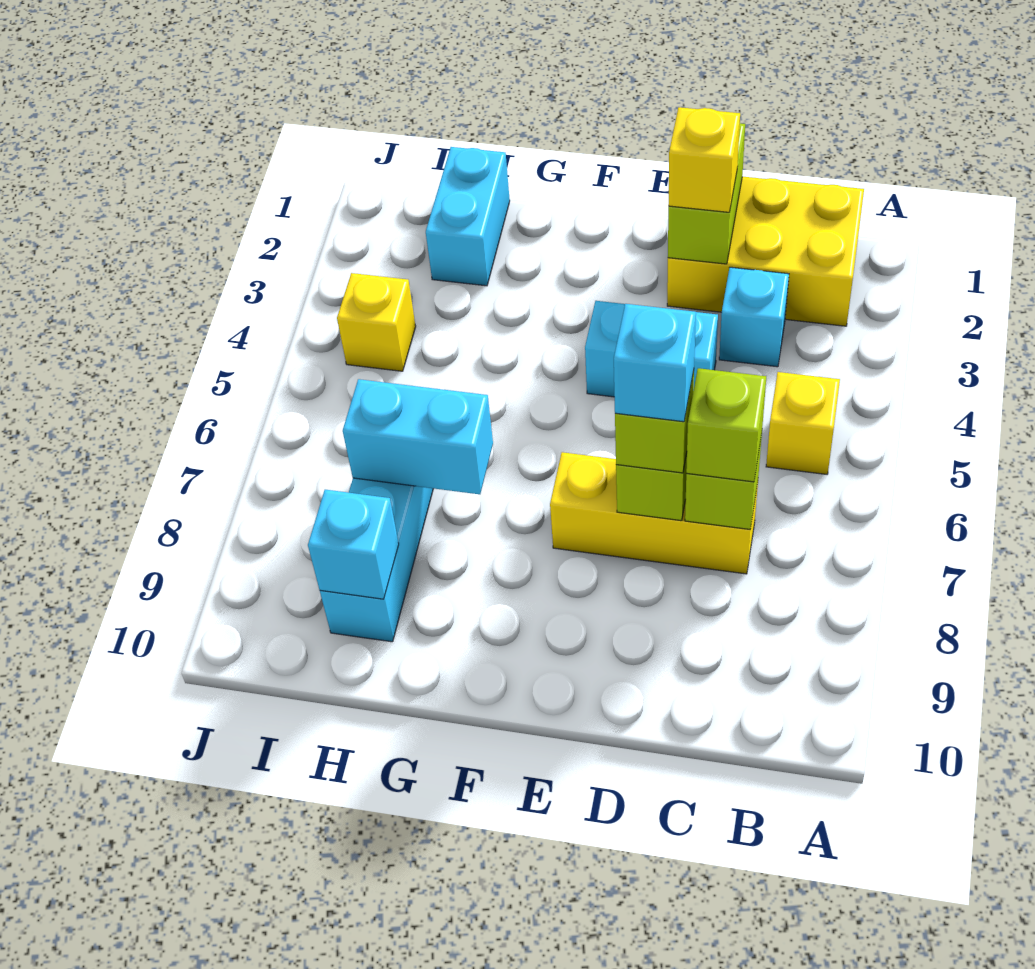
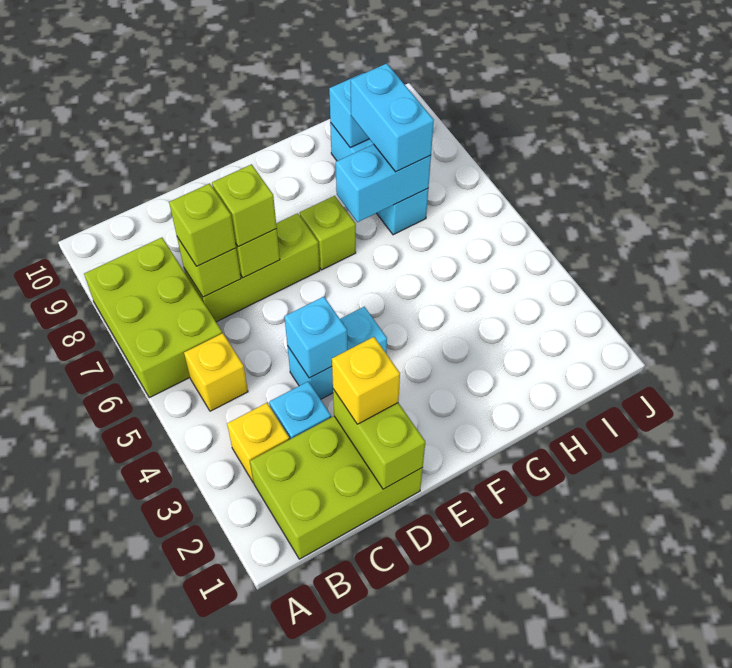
none -> lime 2x3 brick [84,238,222,398]
yellow 2x3 brick [667,177,864,326] -> lime 2x3 brick [250,416,423,559]
yellow 1x3 brick [550,452,758,574] -> lime 1x3 brick [184,213,320,322]
cyan 1x1 brick [614,304,696,422] -> cyan 1x1 brick moved to [284,297,347,378]
none -> lime 1x1 brick [300,196,356,270]
cyan 1x2 brick [426,147,510,286] -> cyan 1x2 brick moved to [351,63,434,172]
yellow 1x1 brick [337,273,416,371] -> yellow 1x1 brick moved to [227,403,289,483]

